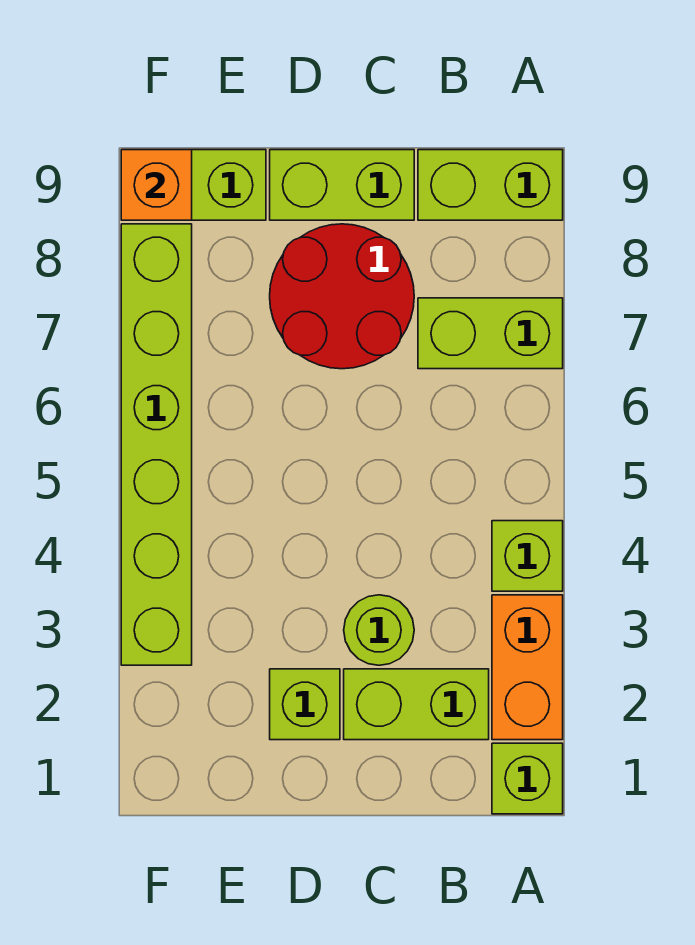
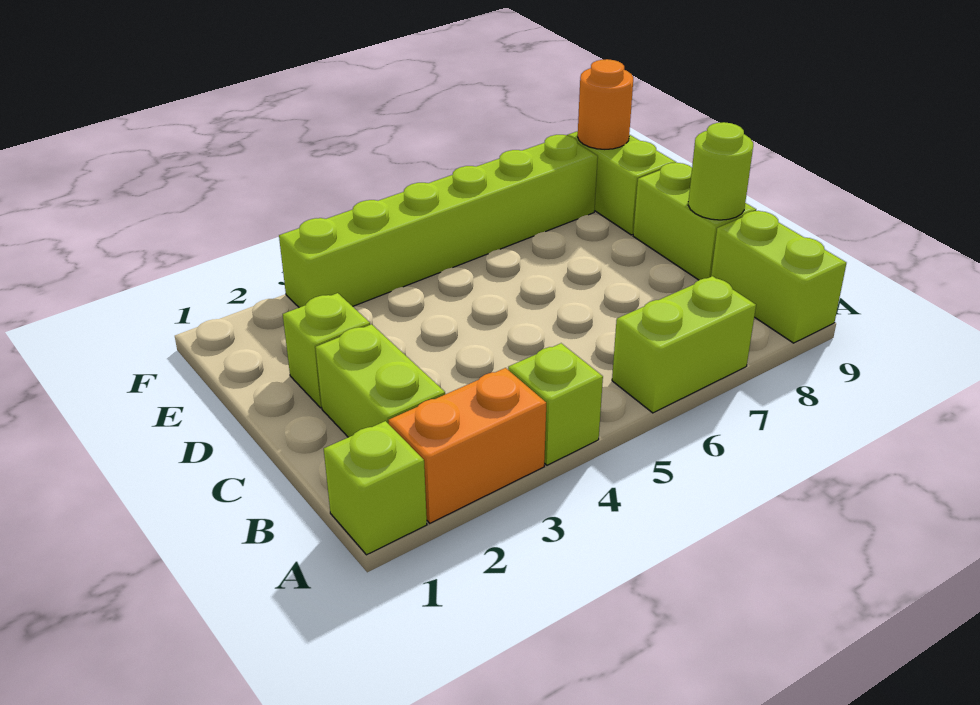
lime 1x2 brick [418,298,563,369] -> lime 1x2 brick turned to [612,276,756,413]
lime 1x1 round brick [344,595,414,665] -> lime 1x1 round brick moved to [688,122,753,220]
red 2x2 round brick [270,224,414,369] -> none
orange 1x1 brick [121,150,192,220] -> orange 1x1 round brick [578,59,633,149]

